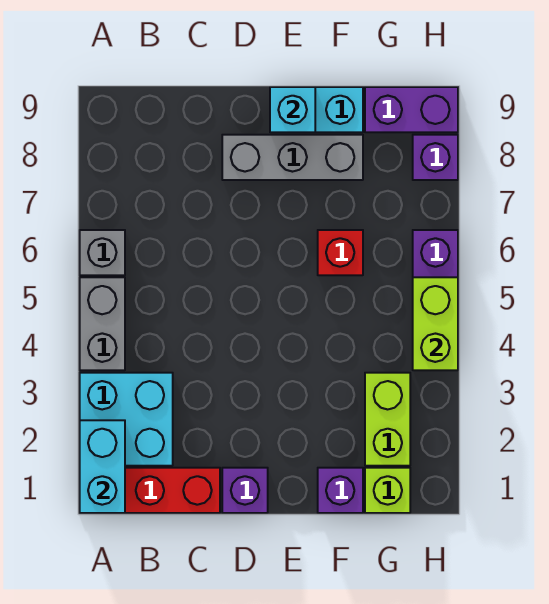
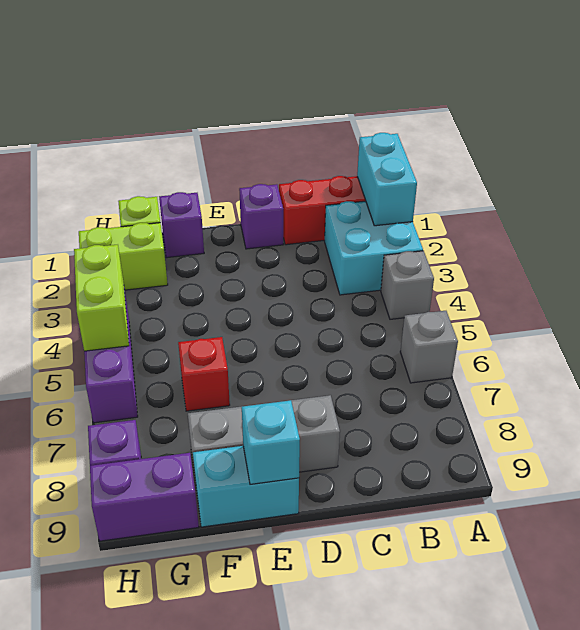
grey 1x2 brick [80,277,125,370] -> grey 1x1 brick [381,251,434,319]
lime 1x2 brick [365,373,410,466] -> lime 1x2 brick turned to [79,223,168,290]

